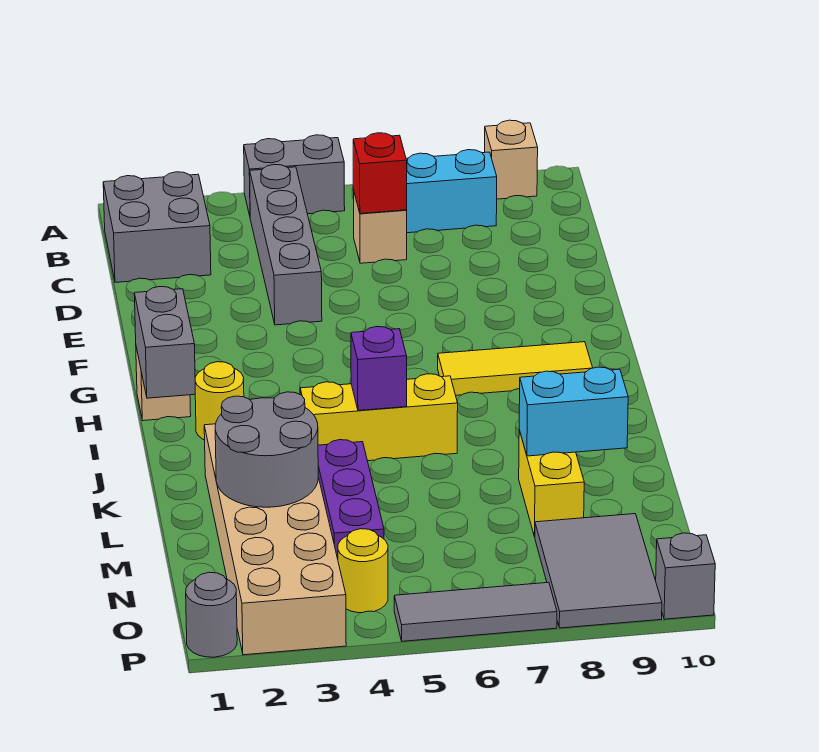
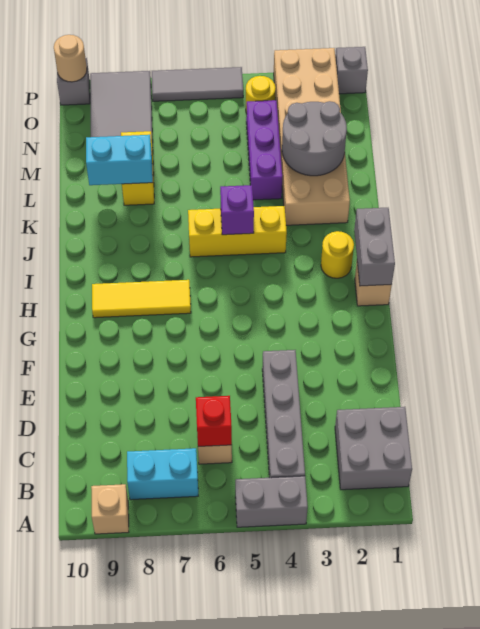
grey 1x1 round brick [186,572,237,657] -> grey 1x1 brick [335,47,368,94]
none -> tan 1x1 round brick [54,35,87,82]

